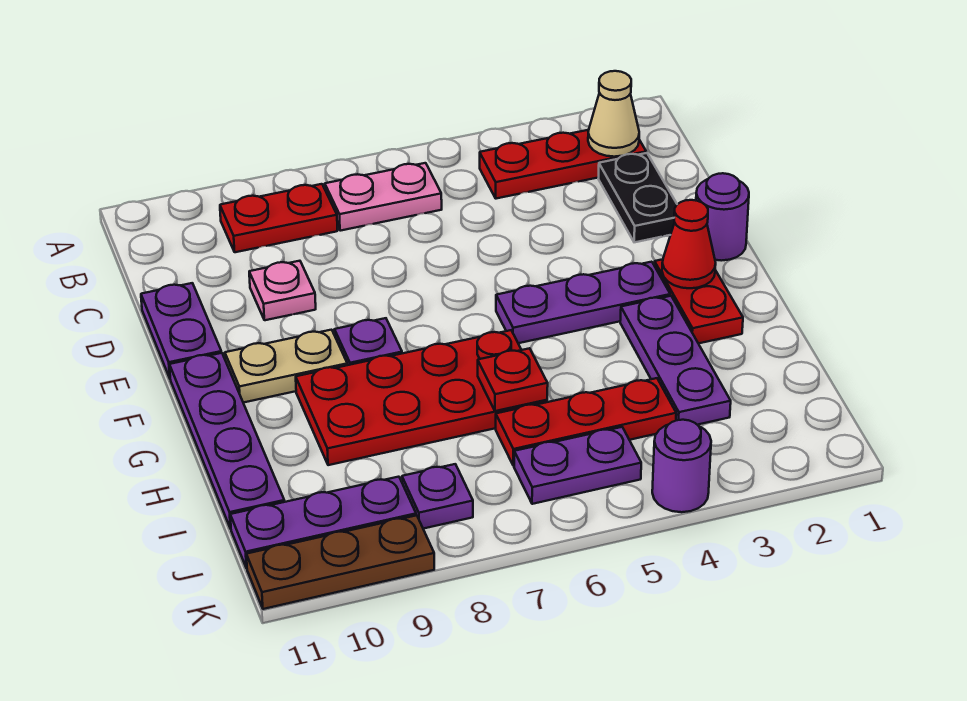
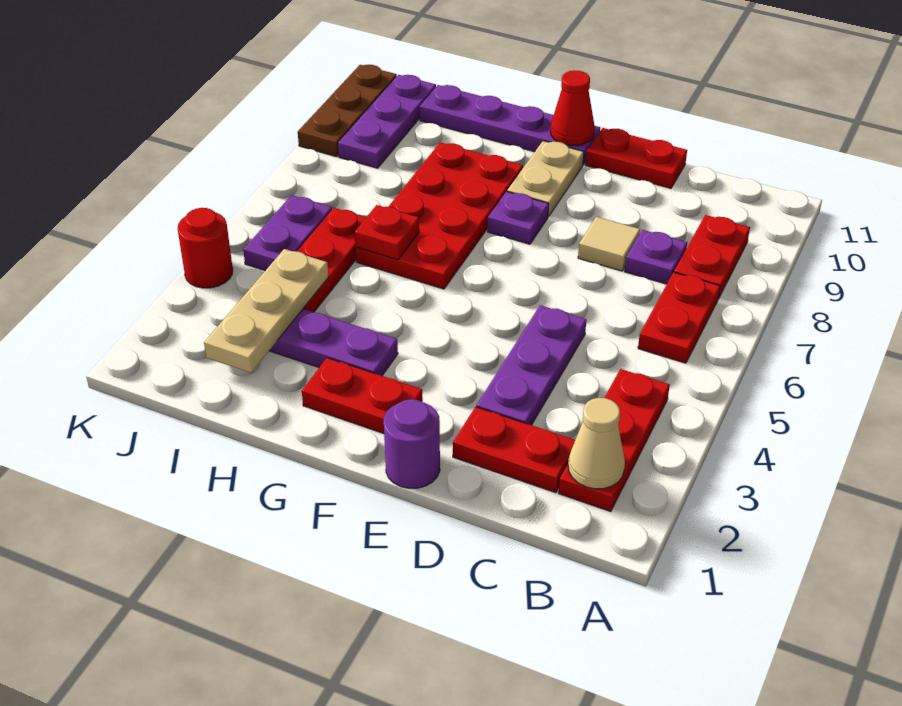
pink 1x2 plate [325,163,442,231] -> red 1x2 plate [638,272,720,363]
black 1x2 plate [598,153,677,242] -> red 1x2 plate [453,407,575,493]
none -> tan 1x1 tile [578,217,640,271]
pink 1x1 plate [249,261,316,320] -> none
purple 1x2 plate [141,283,222,378] -> red 1x2 plate [586,128,687,188]
red 1x1 cone [662,200,716,288] -> red 1x1 cone moved to [551,71,595,146]
purple 1x3 plate [496,262,670,343] -> purple 1x3 plate moved to [476,305,586,425]
none -> tan 1x3 plate [204,249,328,373]
purple 1x1 plate [402,464,473,529] -> purple 1x1 plate moved to [625,230,687,284]
purple 1x1 round brick [652,420,711,512] -> red 1x1 round brick [178,208,233,288]

